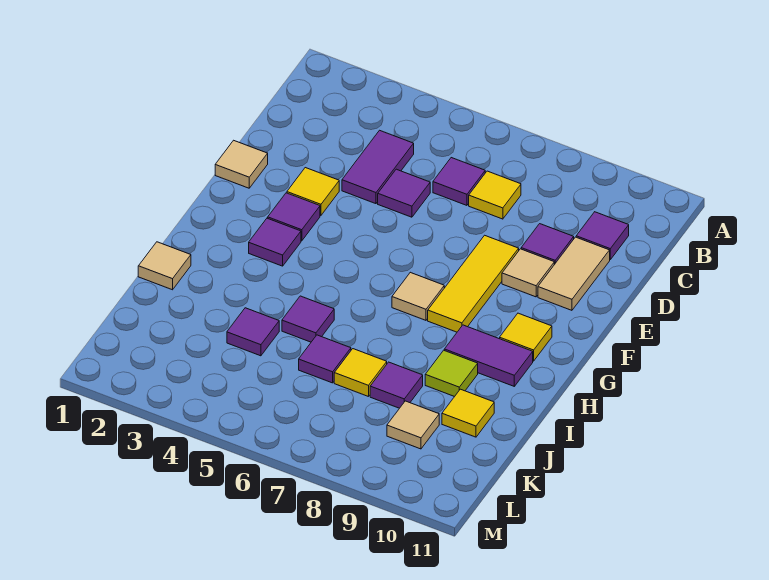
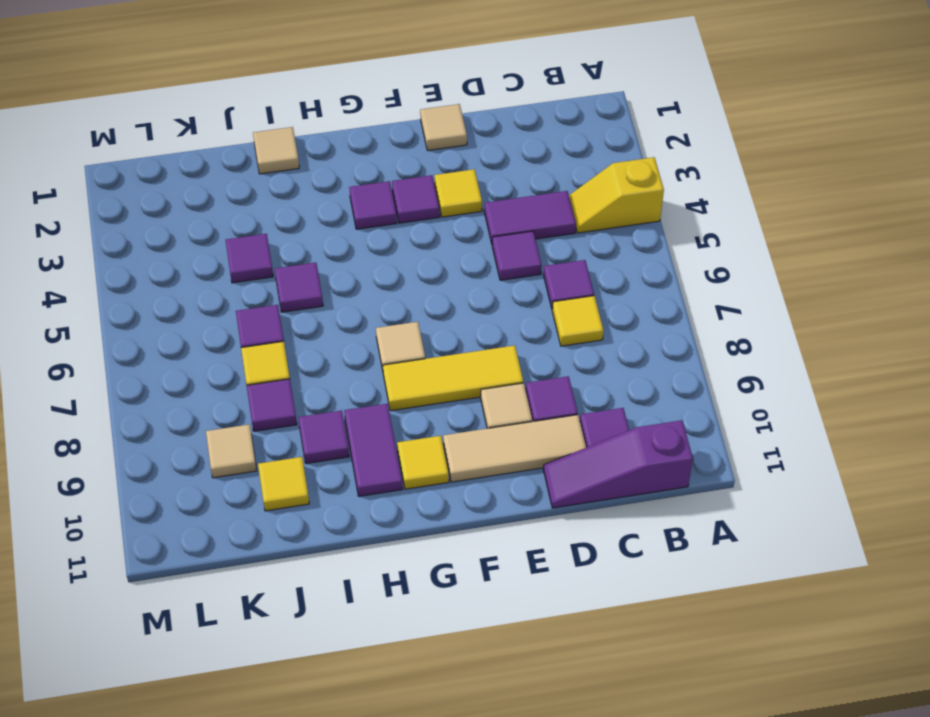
none -> yellow 1x2 slope [569,157,664,233]
none -> purple 1x3 slope [543,420,693,508]
tan 1x2 tile [538,237,610,310] -> tan 1x3 tile [443,415,586,482]
lime 1x1 tile [425,350,478,397] -> purple 1x1 tile [298,411,349,464]

